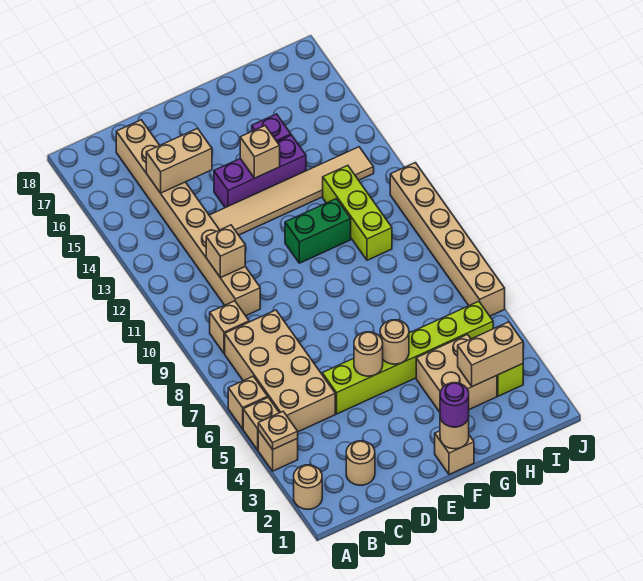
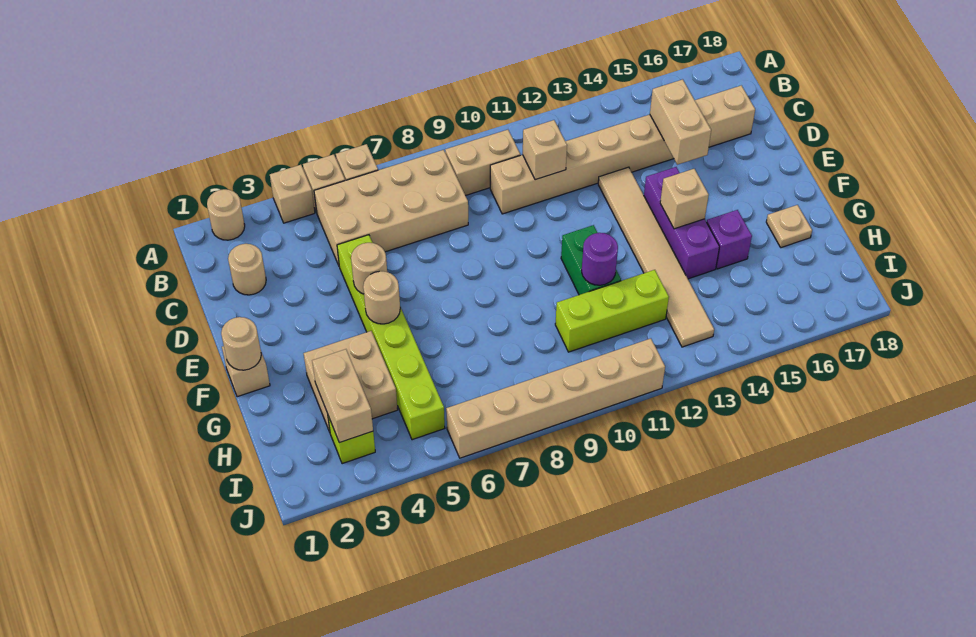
tan 1x1 plate [258,412,298,450] -> tan 1x1 plate moved to [766,205,812,248]
tan 1x1 brick [210,301,249,354] -> tan 1x2 brick [445,130,520,195]
purple 1x1 round brick [440,383,469,427] -> purple 1x1 round brick moved to [582,233,618,285]

